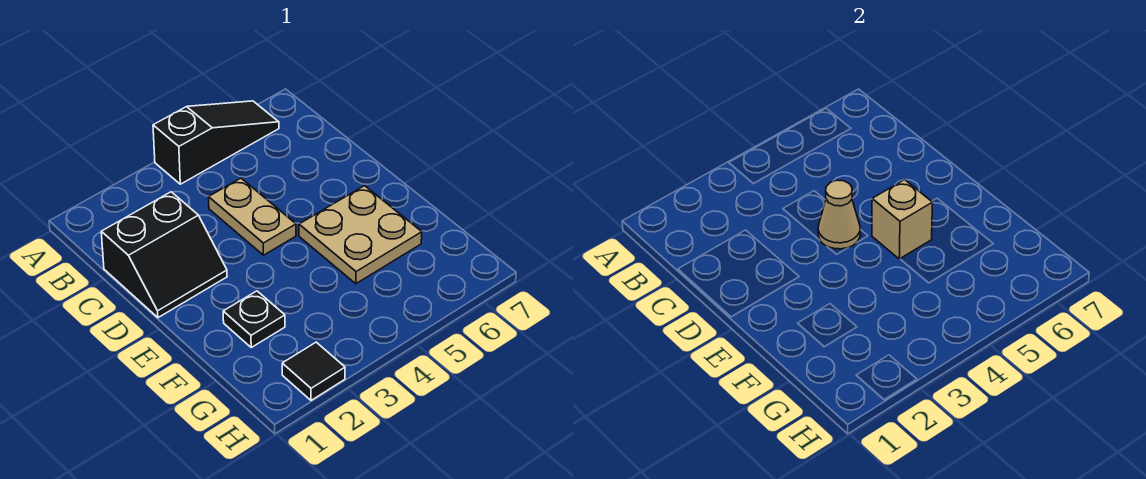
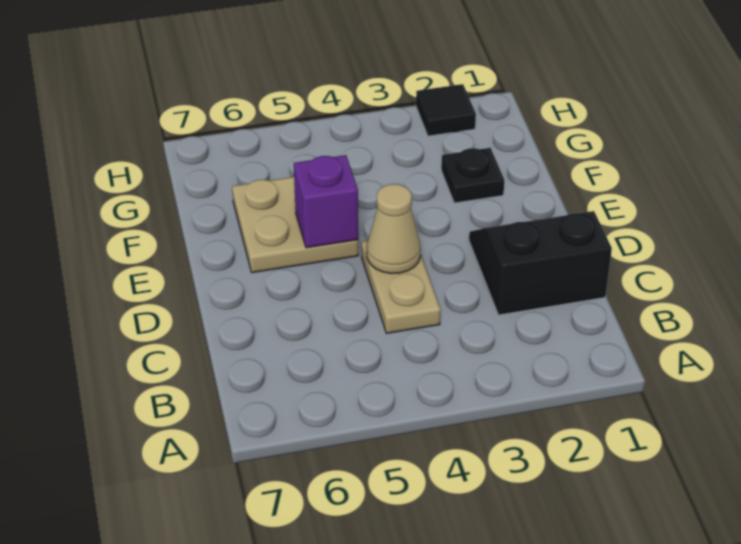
black 1x3 slope [153,101,279,184] -> none
tan 1x1 brick [872,180,933,259] -> purple 1x1 brick [294,155,358,248]

